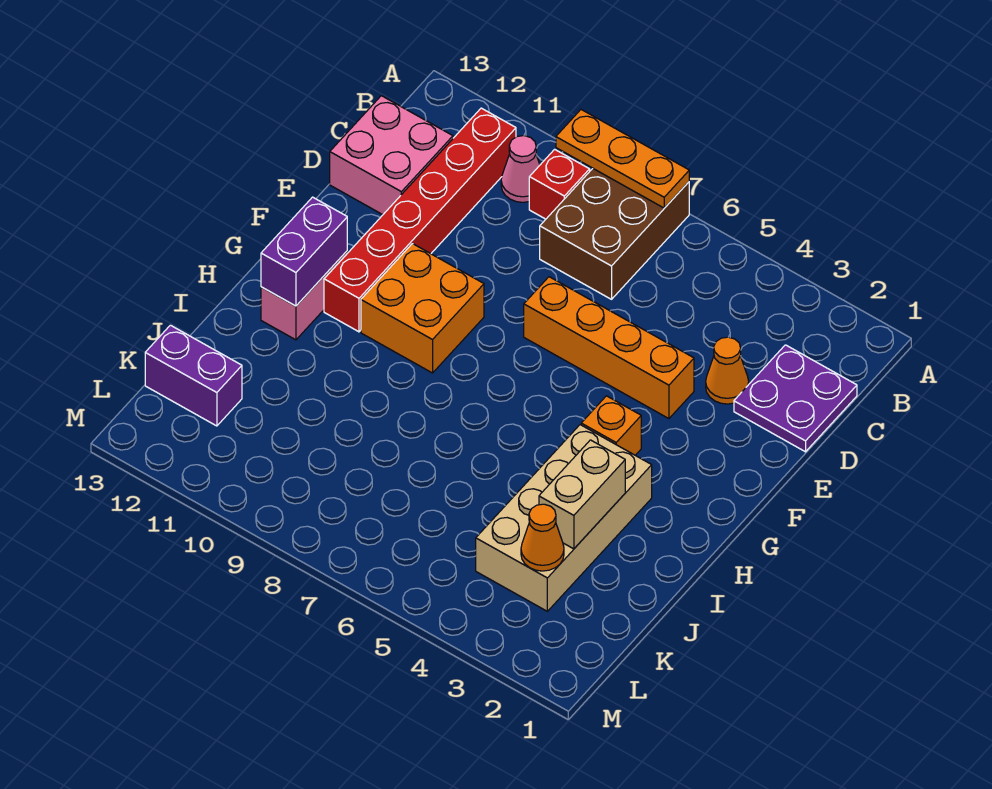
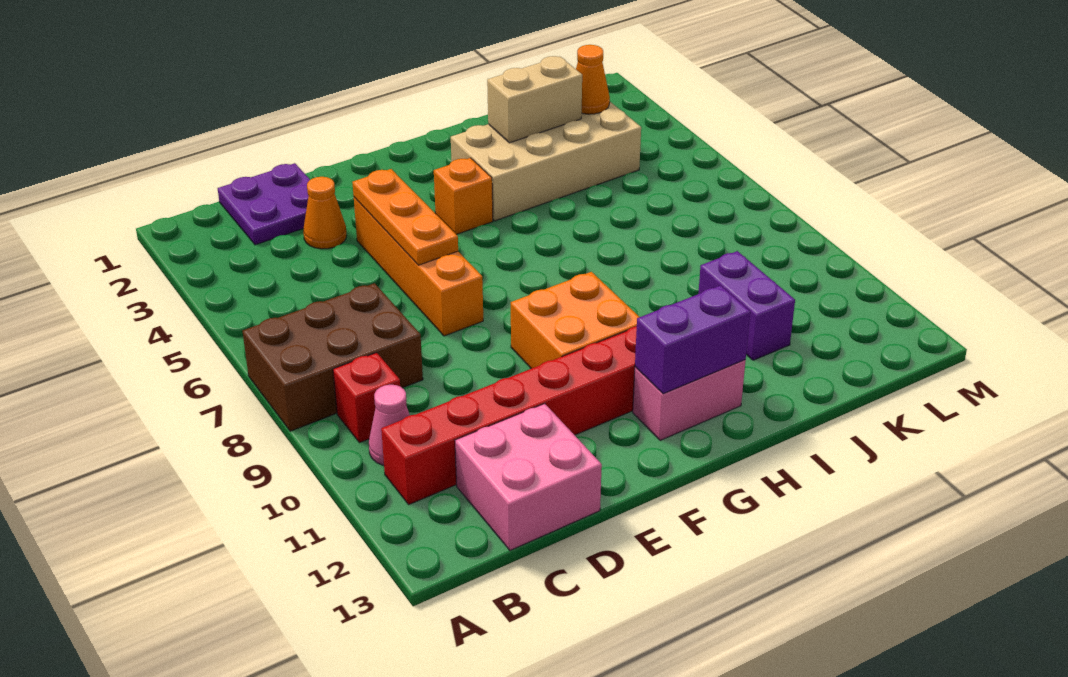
orange 1x3 plate [556,110,689,208] -> orange 1x3 plate moved to [352,169,458,265]
purple 1x2 brick [145,325,242,426] -> purple 1x2 brick moved to [698,251,795,360]

